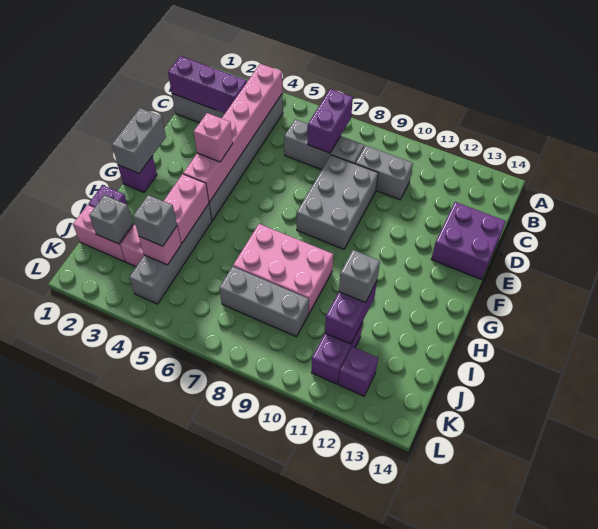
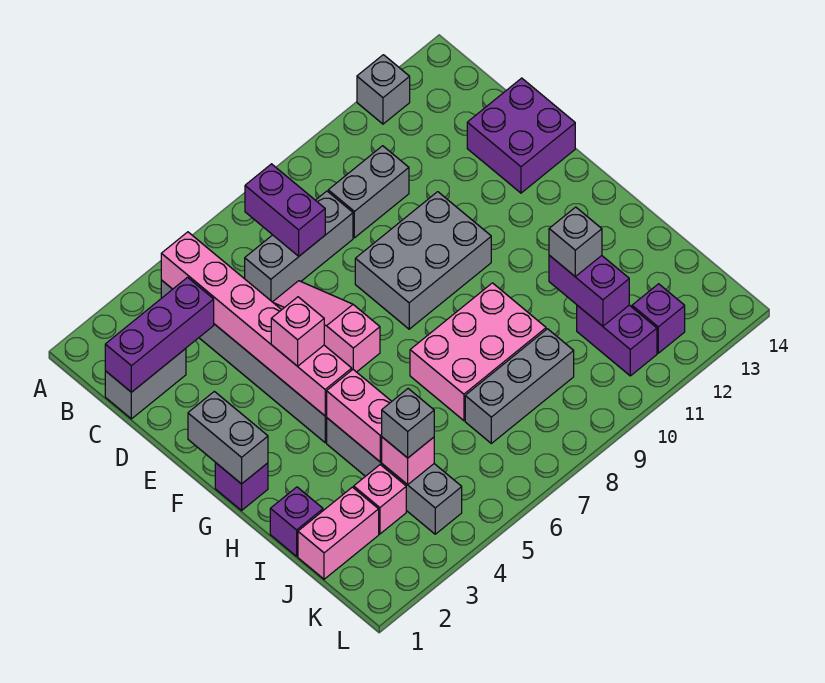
none -> pink 1x3 slope [273,281,380,372]
grey 2x3 brick [297,155,378,249] -> grey 2x3 brick turned to [355,192,491,329]
grey 1x1 brick [89,195,133,244] -> grey 1x1 brick moved to [357,55,410,124]

